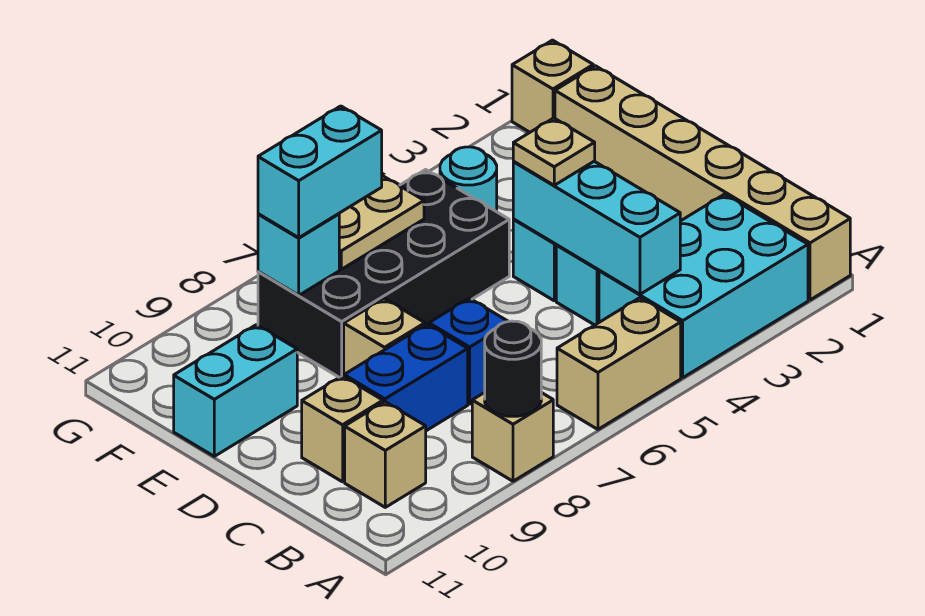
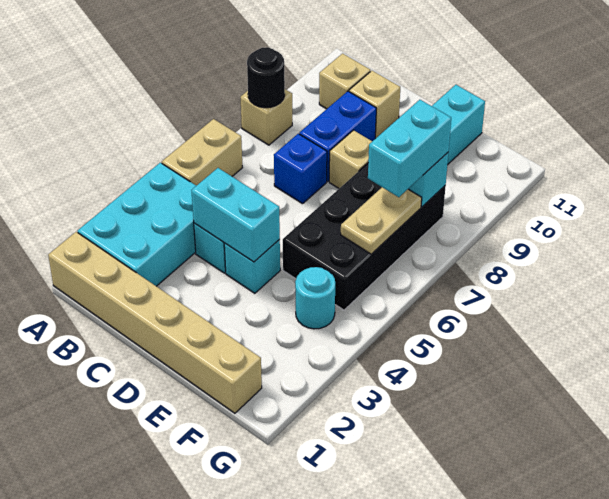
cyan 1x3 brick [513,161,680,294] -> cyan 1x2 brick [191,168,280,262]
tan 1x1 plate [513,118,595,185] -> none
tan 1x1 brick [512,40,593,132] -> none

